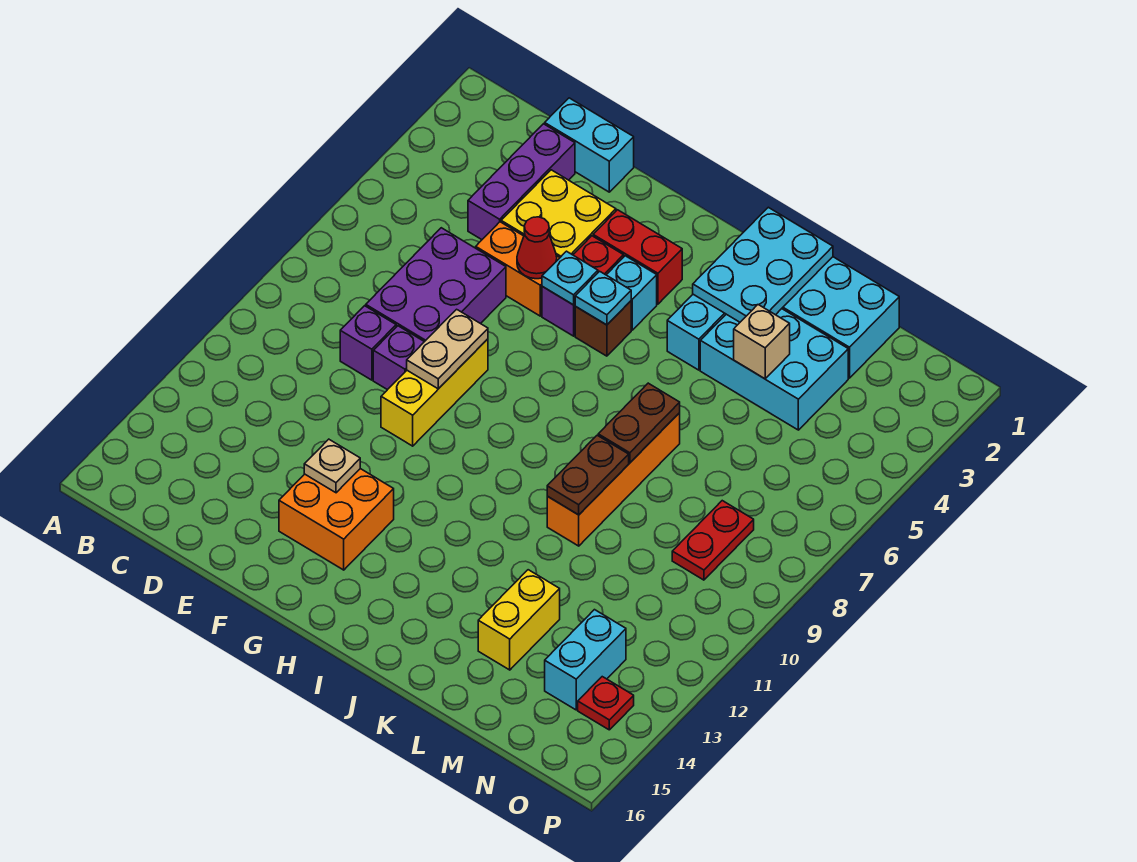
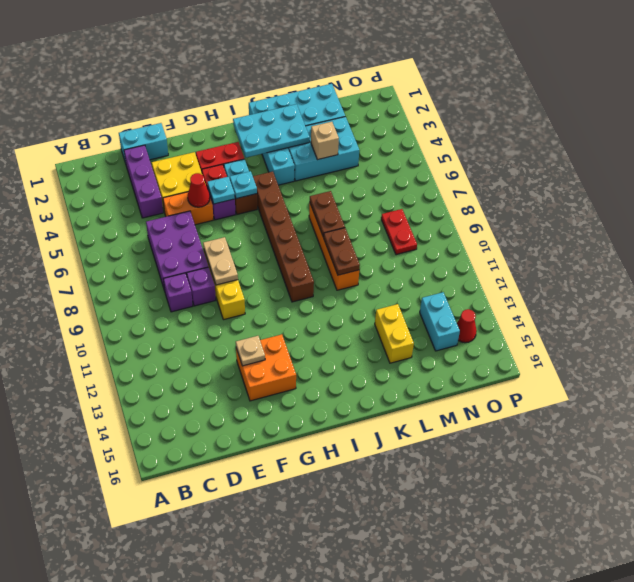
none -> brown 1x6 brick [253,172,314,302]
cyan 2x3 plate [693,207,833,322] -> cyan 2x3 plate turned to [233,104,310,158]
red 1x1 plate [578,677,634,730] -> red 1x1 cone [457,309,477,343]

